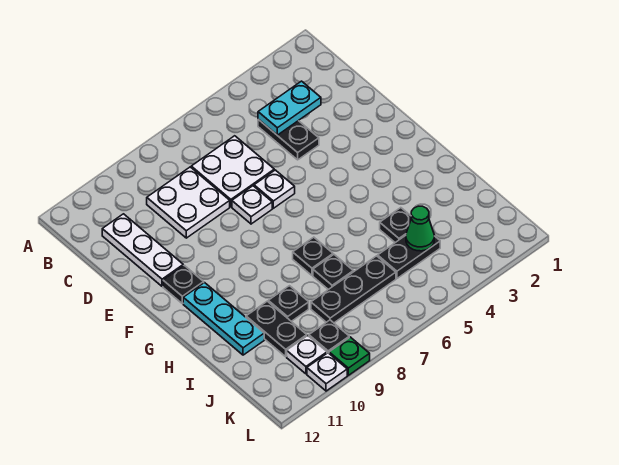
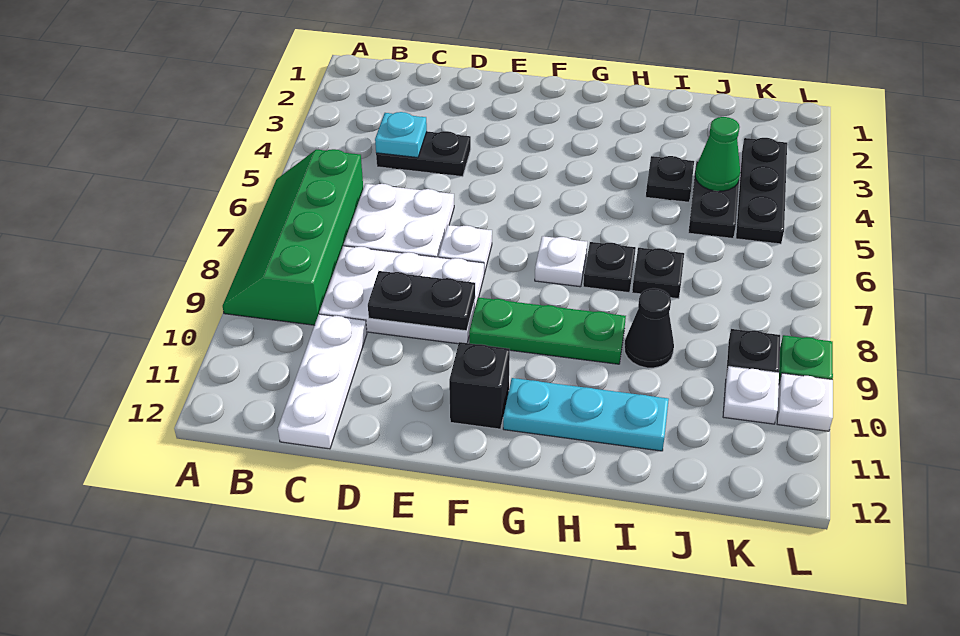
none -> green 2x4 slope [223,149,363,325]
cyan 1x2 plate [258,81,321,135] -> cyan 1x1 plate [375,112,427,158]
white 2x2 plate [147,167,230,238] -> white 2x3 plate [319,246,484,344]
white 1x3 plate [102,214,183,286] -> white 1x3 plate turned to [278,314,367,449]
white 1x1 plate [254,170,295,208] -> white 1x1 plate moved to [535,236,587,287]
none -> green 1x3 plate [469,297,626,364]
black 1x1 plate [163,265,204,304] -> black 1x1 brick [449,342,510,429]
black 1x1 plate [268,286,309,321] -> black 1x1 cone [624,288,674,368]
black 1x2 plate [246,301,307,357] -> black 1x2 plate moved to [368,271,475,331]
black 1x3 plate [311,256,396,323] -> black 1x3 plate moved to [736,138,787,244]

